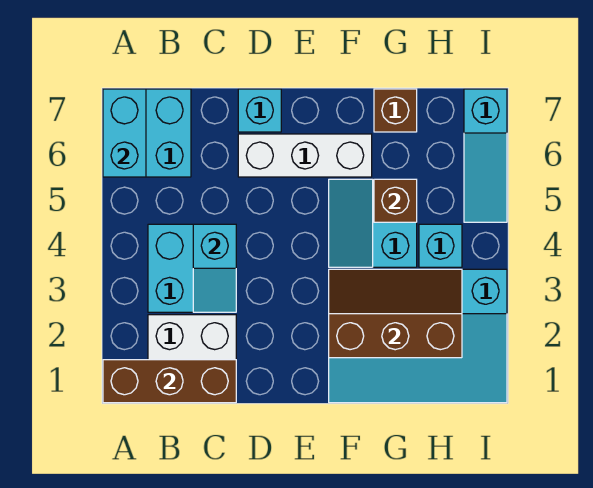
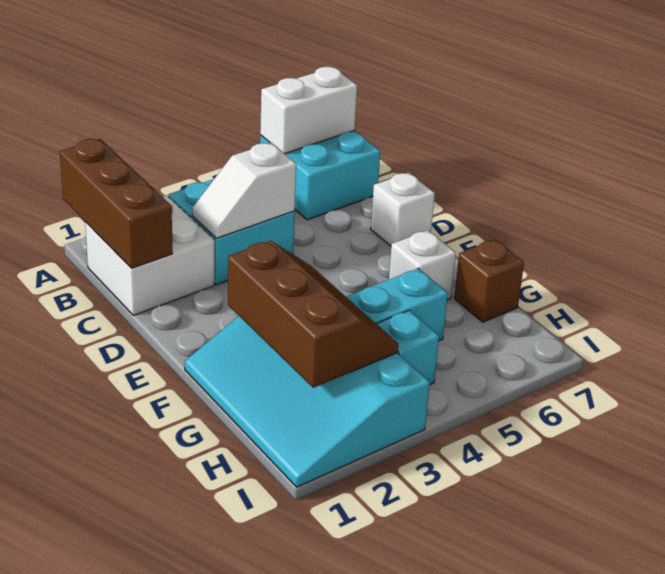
cyan 1x2 brick [103,89,146,177] -> white 1x2 brick [260,67,357,154]
cyan 1x2 slope [193,224,236,312] -> white 1x2 slope [192,143,296,238]
white 1x3 brick [238,134,372,177] -> white 1x1 brick [389,230,456,300]
cyan 1x1 brick [238,89,281,132] -> white 1x1 brick [371,173,435,246]
brown 1x1 brick [374,179,417,222] -> none
cyan 1x3 slope [464,89,507,222] -> none

